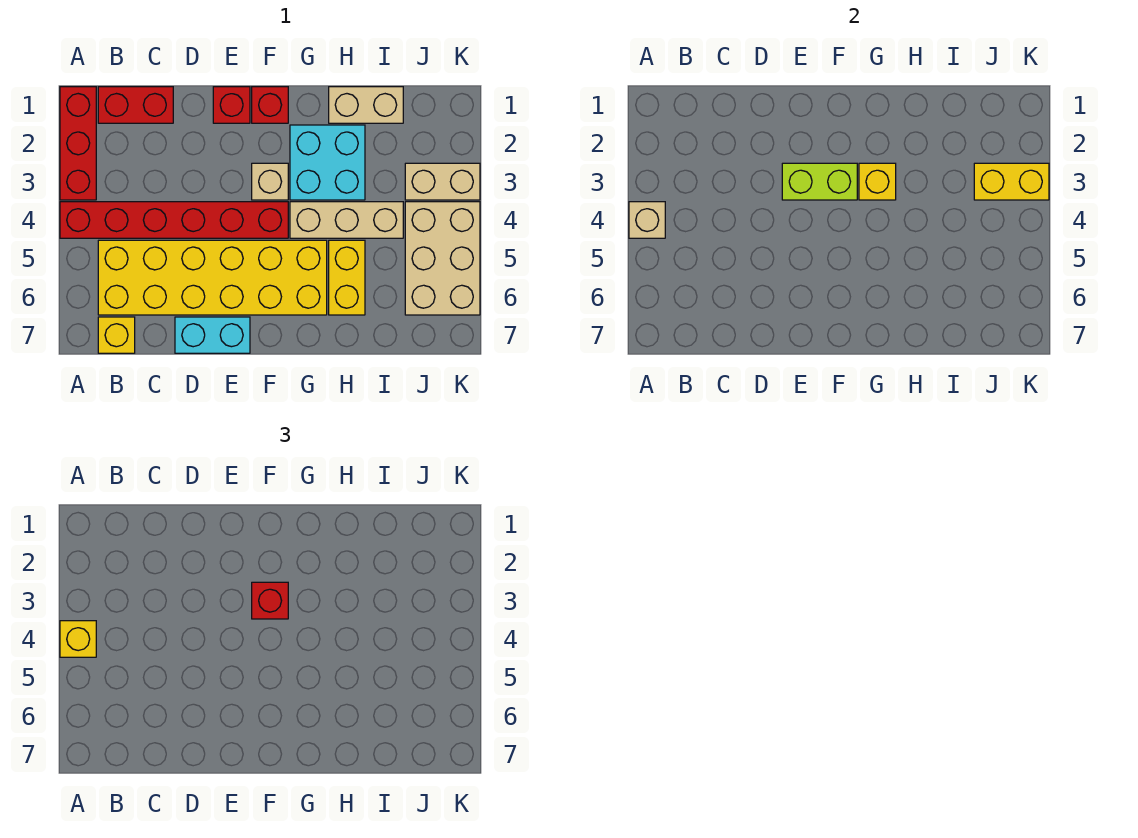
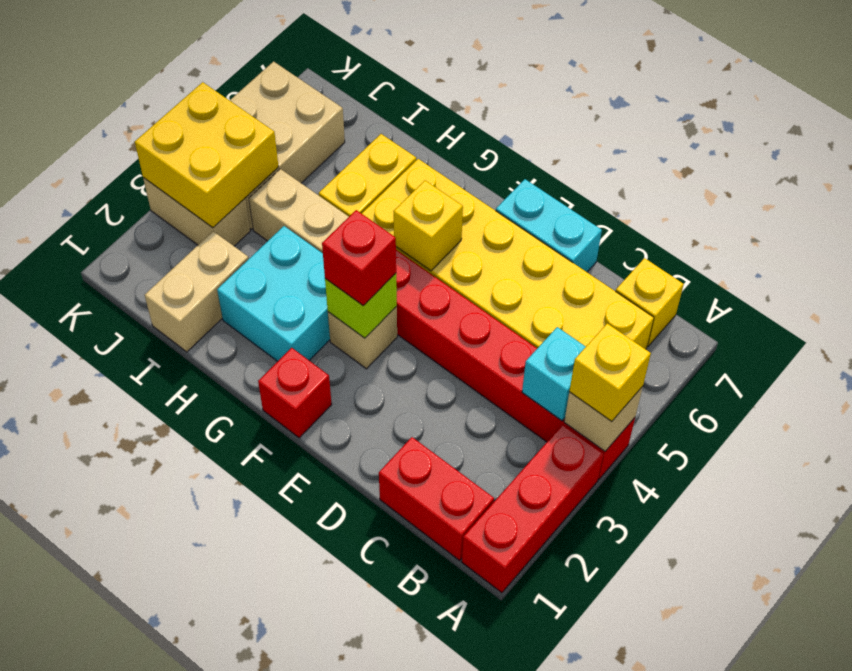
none -> cyan 1x1 brick [522,327,586,421]
red 1x1 brick [213,87,250,123] -> none
lime 1x2 brick [782,163,857,200] -> lime 1x1 brick [325,273,397,338]
yellow 1x1 brick [859,163,896,200] -> yellow 1x1 brick moved to [393,181,463,271]
tan 1x2 brick [329,87,403,123] -> tan 1x2 brick turned to [145,231,249,352]
yellow 1x2 brick [974,163,1049,200] -> yellow 2x2 brick [135,82,278,228]

